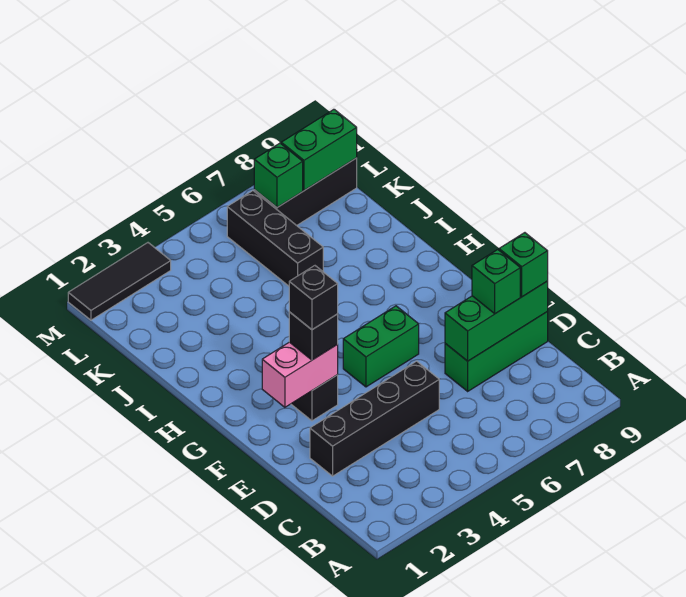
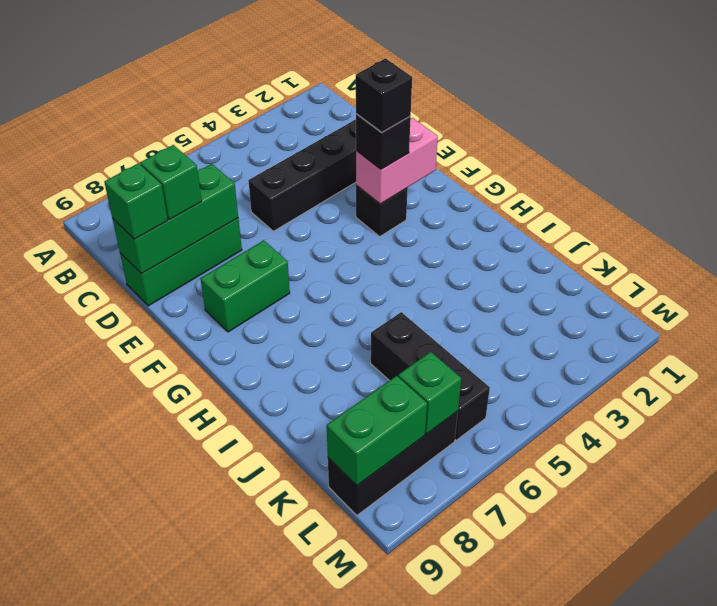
green 1x2 brick [343,306,419,387] -> green 1x2 brick moved to [200,240,290,332]
black 1x3 tile [68,243,171,320] -> none

